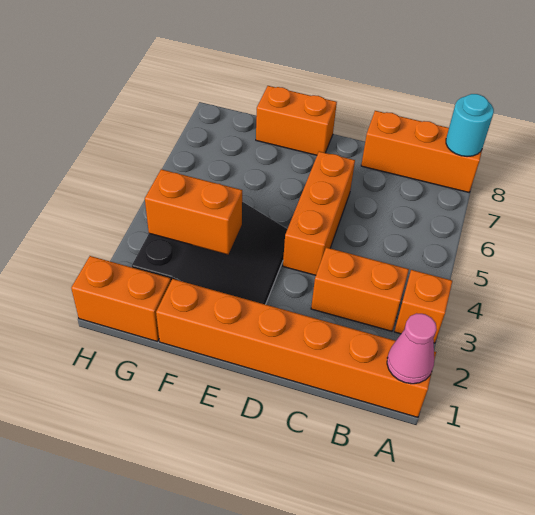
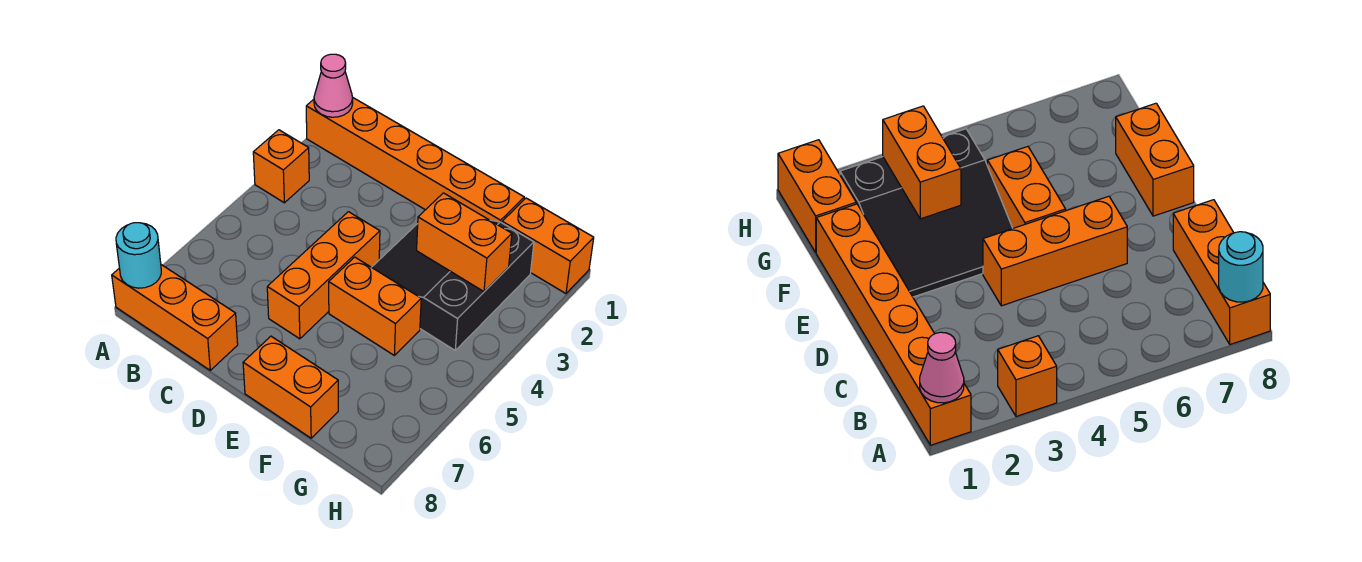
orange 1x2 brick [311,247,409,331] -> orange 1x2 brick moved to [329,257,421,355]

